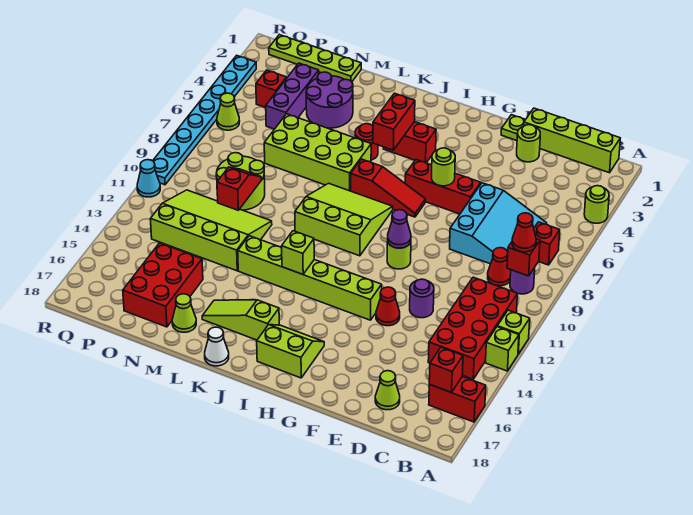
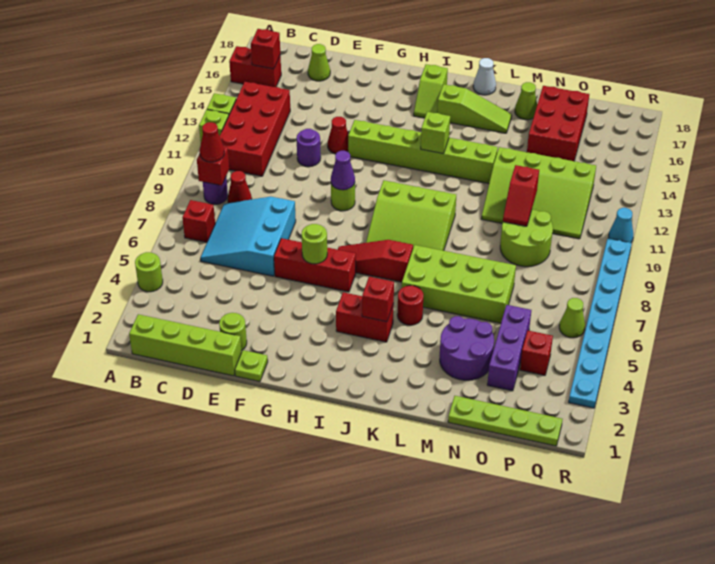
lime 2x2 slope [257,325,324,378] -> lime 1x2 slope [414,64,448,118]
red 1x2 brick [373,93,415,150] -> red 1x1 brick [362,277,394,322]

